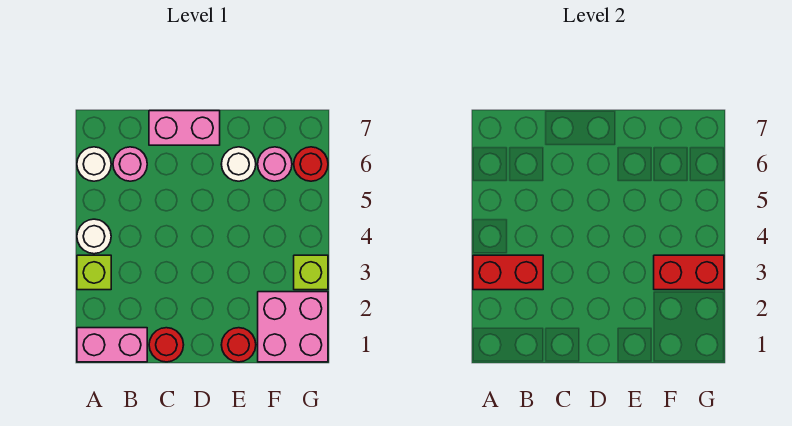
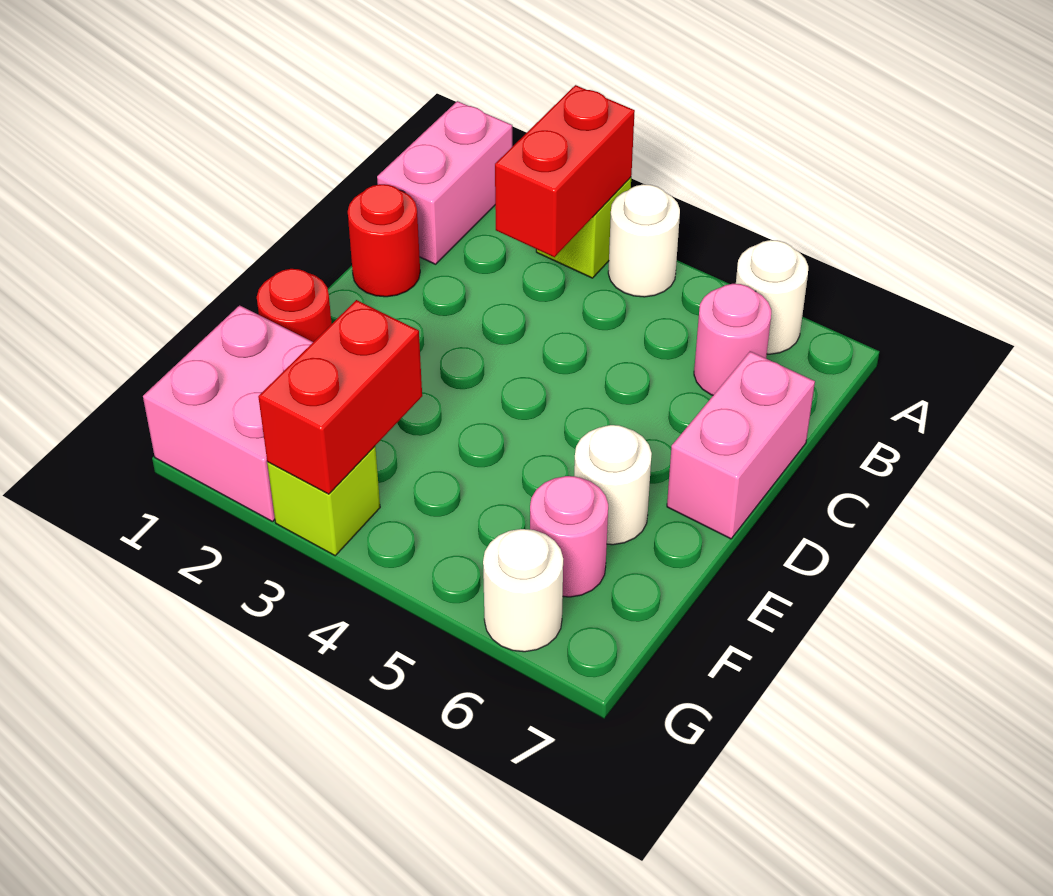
red 1x1 round brick [294,147,328,181] -> white 1x1 round brick [483,529,563,652]

